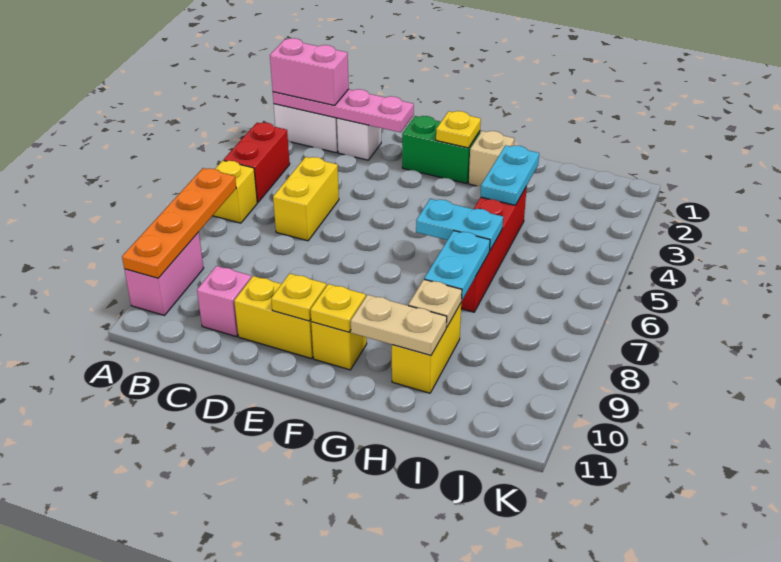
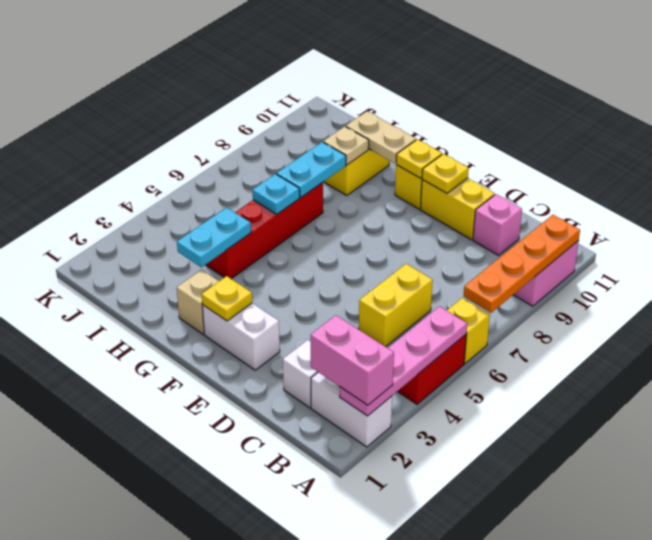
pink 1x4 plate [273,89,414,132] -> pink 1x4 plate turned to [340,306,467,416]
green 1x2 brick [402,116,480,184] -> white 1x2 brick [202,303,280,370]
cyan 1x2 plate [416,199,503,250] -> cyan 1x1 plate [253,174,300,214]

